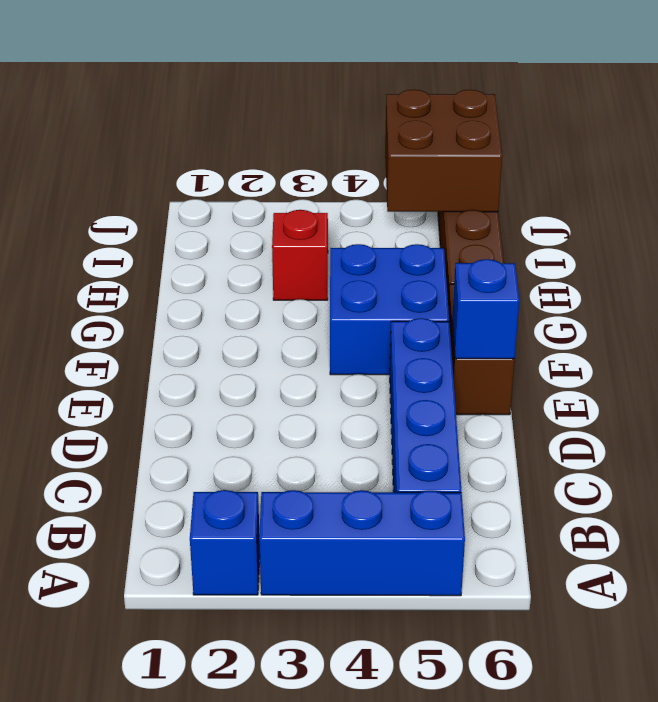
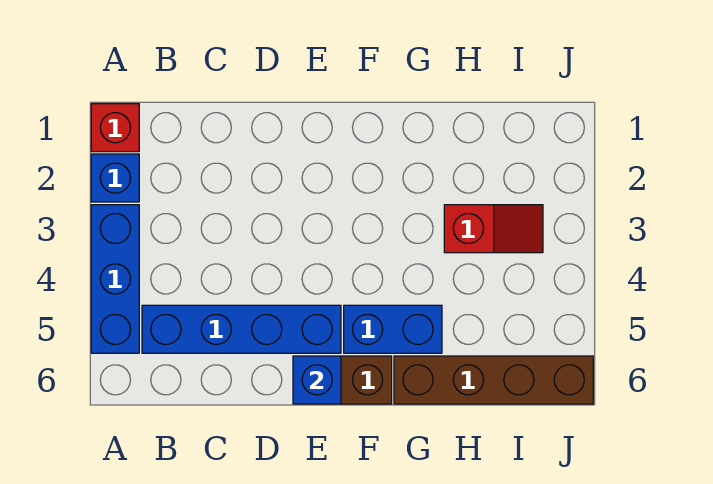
none -> red 1x1 brick [91,104,139,152]
blue 2x2 brick [330,244,449,375] -> blue 1x2 brick [344,305,442,353]
brown 2x2 brick [385,90,502,212] -> none

